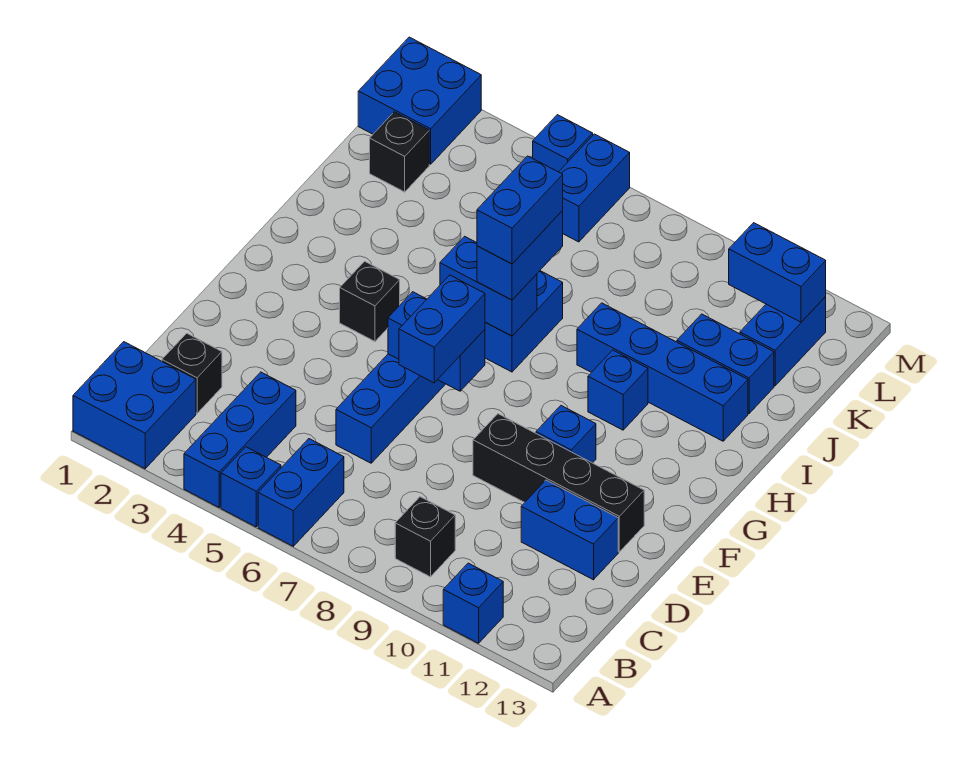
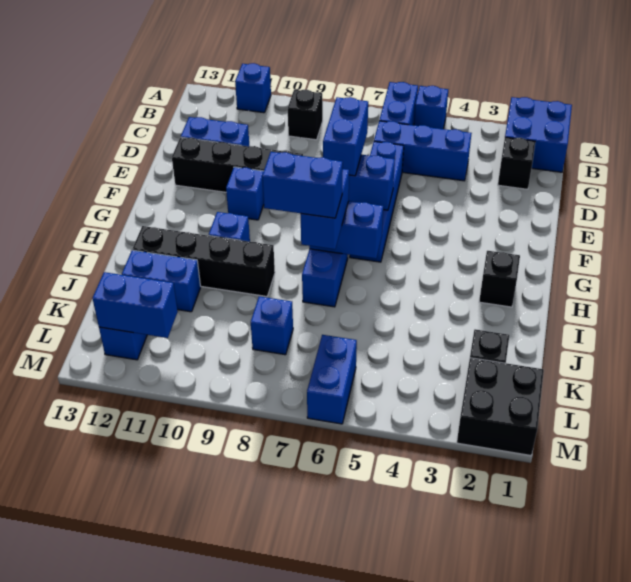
blue 1x3 brick [184,372,296,507] -> blue 1x3 brick turned to [374,121,472,181]
black 1x1 brick [340,261,400,341] -> black 1x1 brick moved to [479,251,520,307]
blue 1x2 brick [477,156,563,264] -> blue 1x2 brick turned to [262,152,343,218]
blue 1x4 brick [577,303,748,441] -> black 1x4 brick [132,226,275,296]
blue 2x2 brick [358,37,481,164] -> black 2x2 brick [457,358,544,455]
blue 1x1 brick [533,115,593,172] -> blue 1x1 brick moved to [251,296,293,355]

